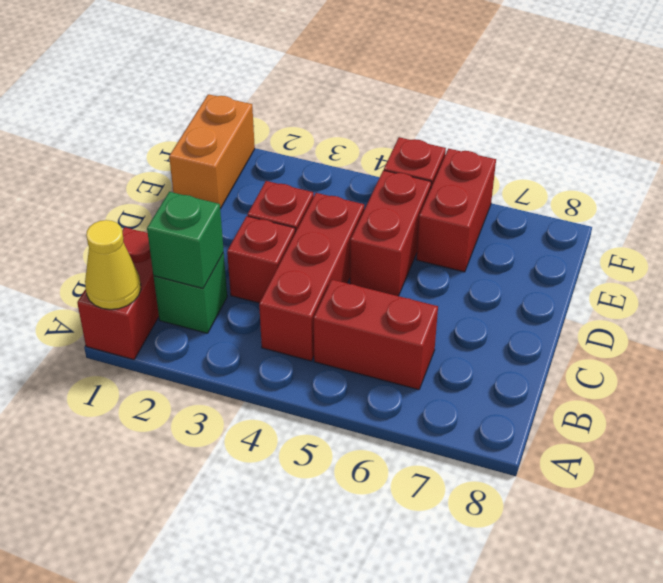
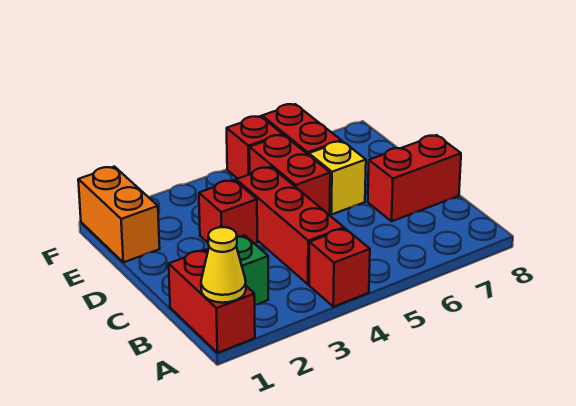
green 1x1 brick [147,192,224,288] -> none
red 1x2 brick [314,280,438,390] -> red 1x2 brick moved to [368,135,461,221]
red 1x1 brick [227,216,295,303] -> red 1x1 brick moved to [309,229,370,307]
none -> yellow 1x1 brick [309,141,366,215]

